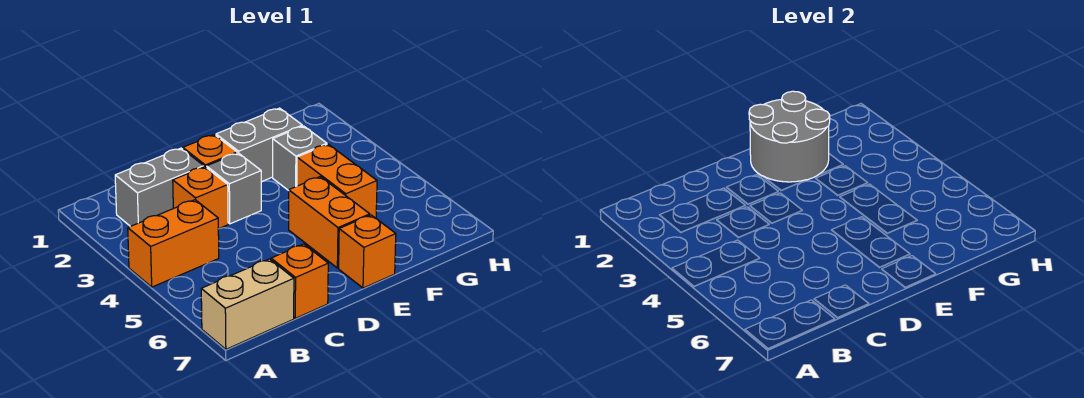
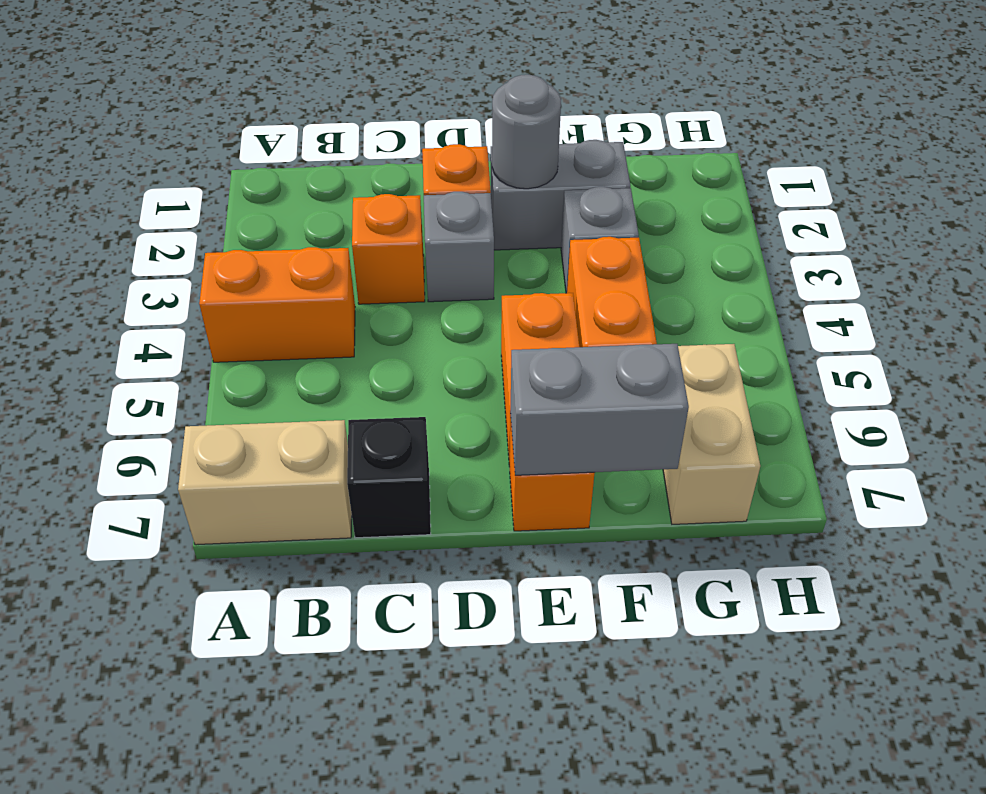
grey 1x2 brick [115,148,204,226] -> grey 1x2 brick moved to [510,344,689,475]
orange 1x1 brick [271,244,328,318] -> black 1x1 brick [347,417,431,538]
grey 2x2 round brick [749,91,830,182] -> grey 1x1 round brick [492,75,561,189]
none -> tan 1x2 brick [663,344,760,524]

